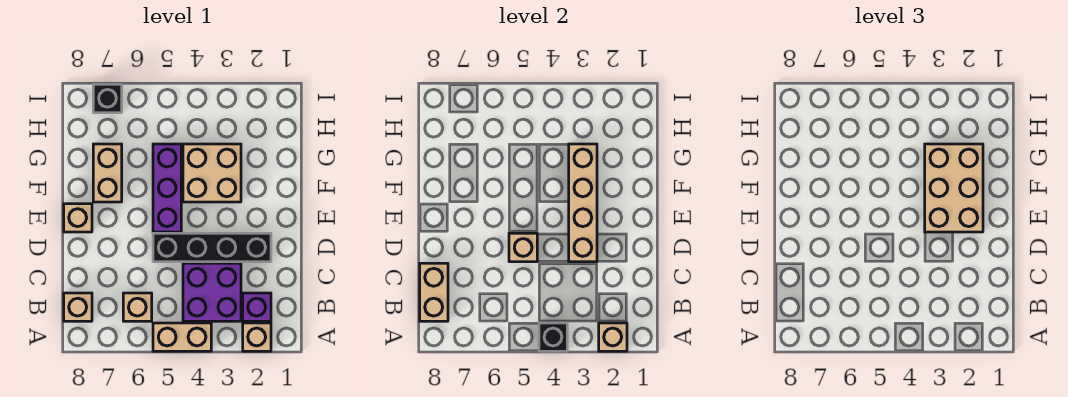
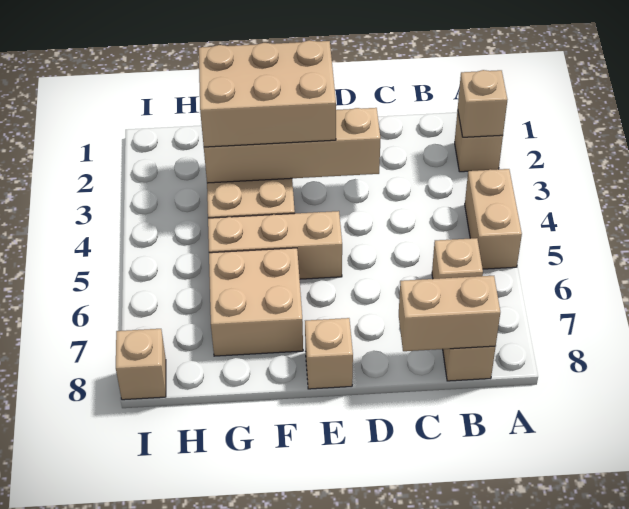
black 1x1 brick [539,323,567,351] -> none
purple 1x1 brick [243,293,271,321] -> none
purple 2x2 brick [183,263,241,321] -> none
black 1x4 brick [153,233,271,262] -> none
tan 1x1 brick [509,233,537,262] -> tan 1x1 brick moved to [116,329,166,400]
purple 1x3 brick [153,144,181,232] -> tan 1x3 brick [208,211,342,279]
tan 1x2 brick [93,144,122,202] -> tan 2x2 brick [209,248,303,356]
black 1x1 brick [93,84,122,113] -> none

